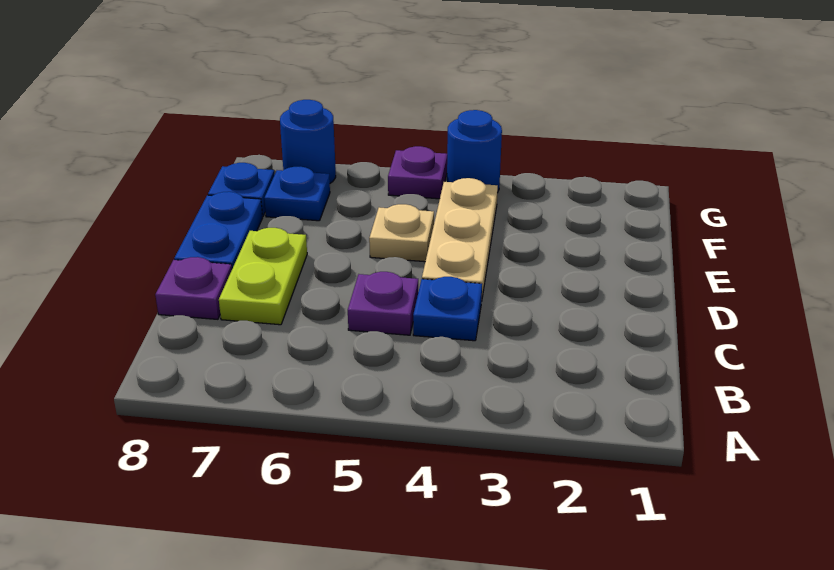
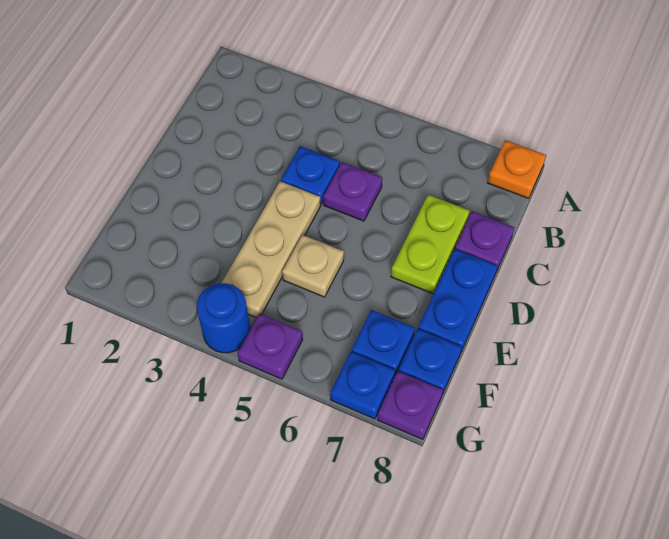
none -> orange 1x1 plate [488,140,546,198]
blue 1x1 round brick [280,100,336,183] -> blue 1x1 plate [330,352,395,419]
none -> purple 1x1 plate [377,371,443,439]

